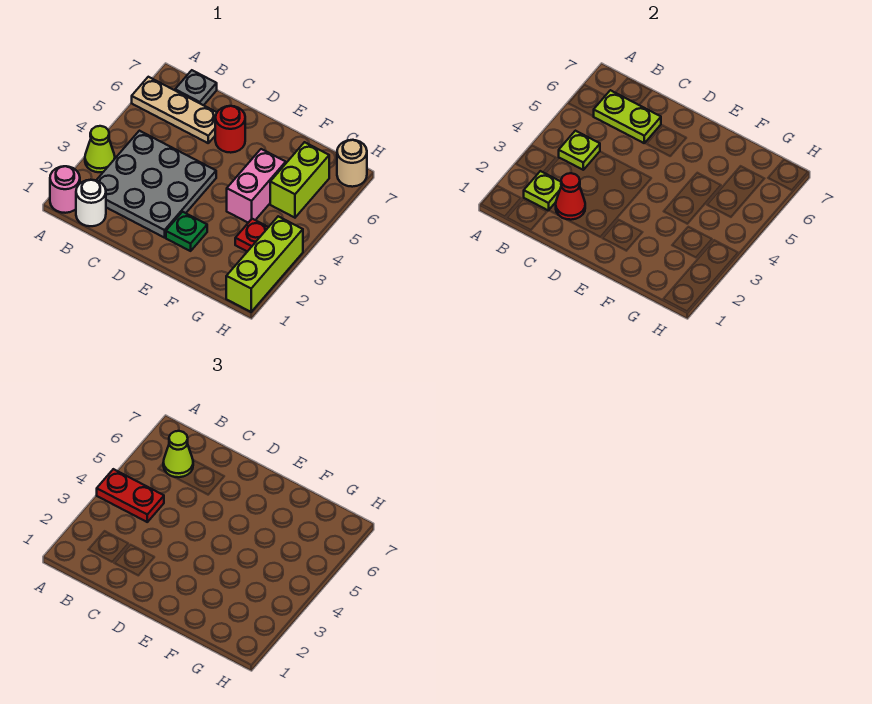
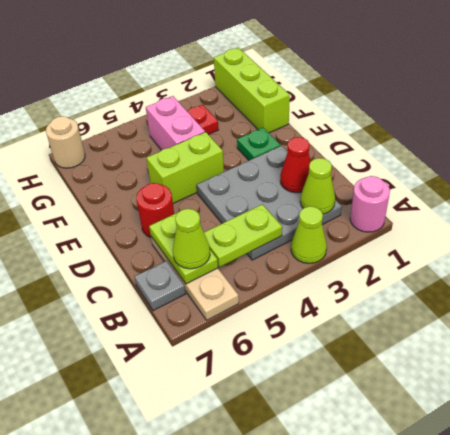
red 1x2 plate [97,469,164,522] -> none
white 1x1 round brick [76,180,106,226] -> none
lime 1x1 plate [524,171,561,211] -> lime 1x1 cone [300,158,335,214]
lime 1x1 plate [559,131,600,170] -> lime 1x2 plate [204,204,282,267]
pink 1x2 brick [227,149,286,223] -> pink 1x2 brick turned to [146,96,205,150]
lime 1x2 brick [270,142,329,218] -> lime 1x2 brick moved to [147,132,224,203]
lime 1x3 brick [226,216,303,312] -> lime 1x3 brick turned to [214,48,290,133]

